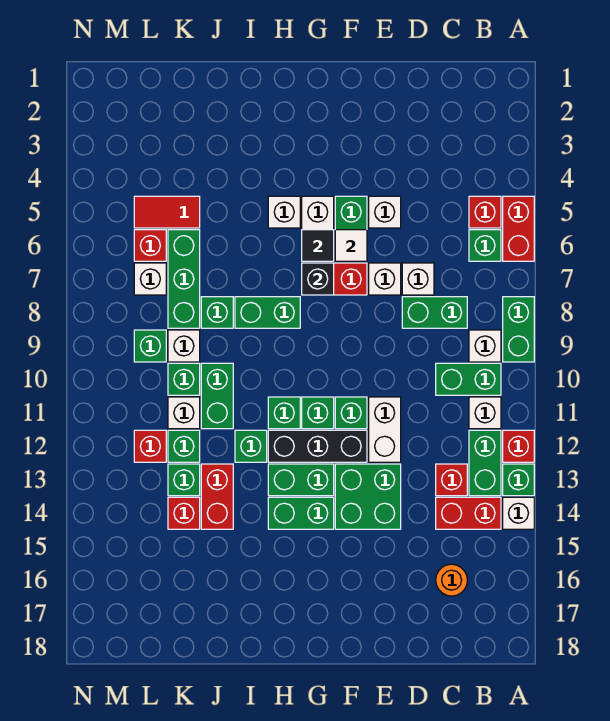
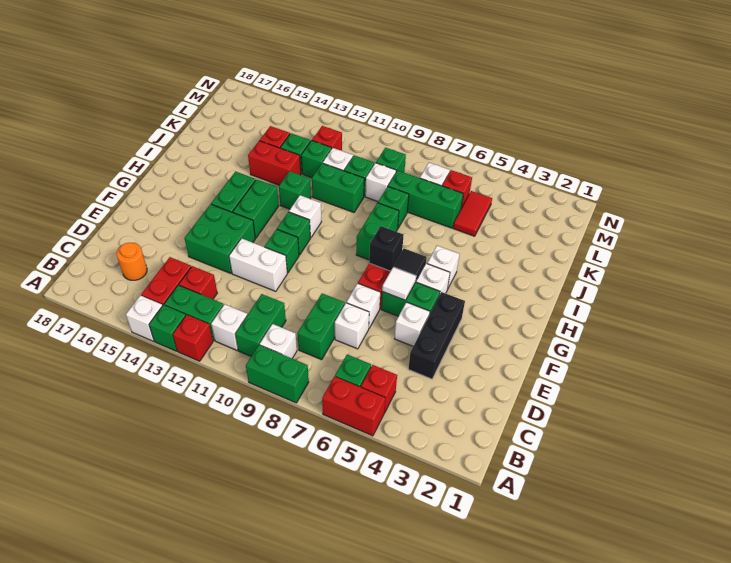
black 1x3 brick [268,430,367,462] -> black 1x3 brick moved to [408,292,465,379]
green 1x1 brick [268,397,300,429] -> white 1x1 brick [289,195,321,238]

